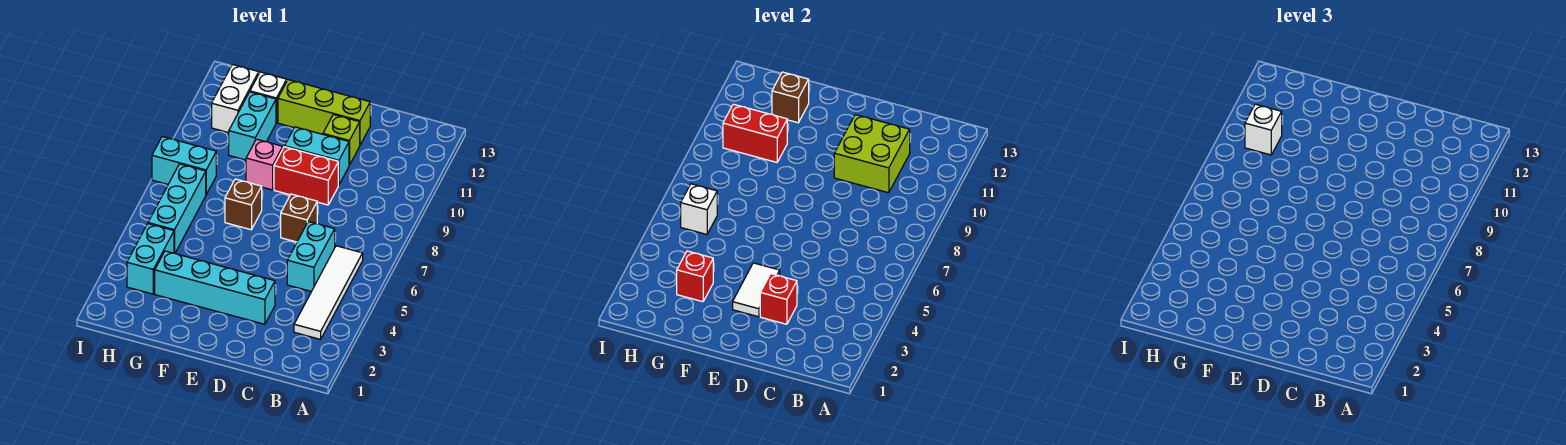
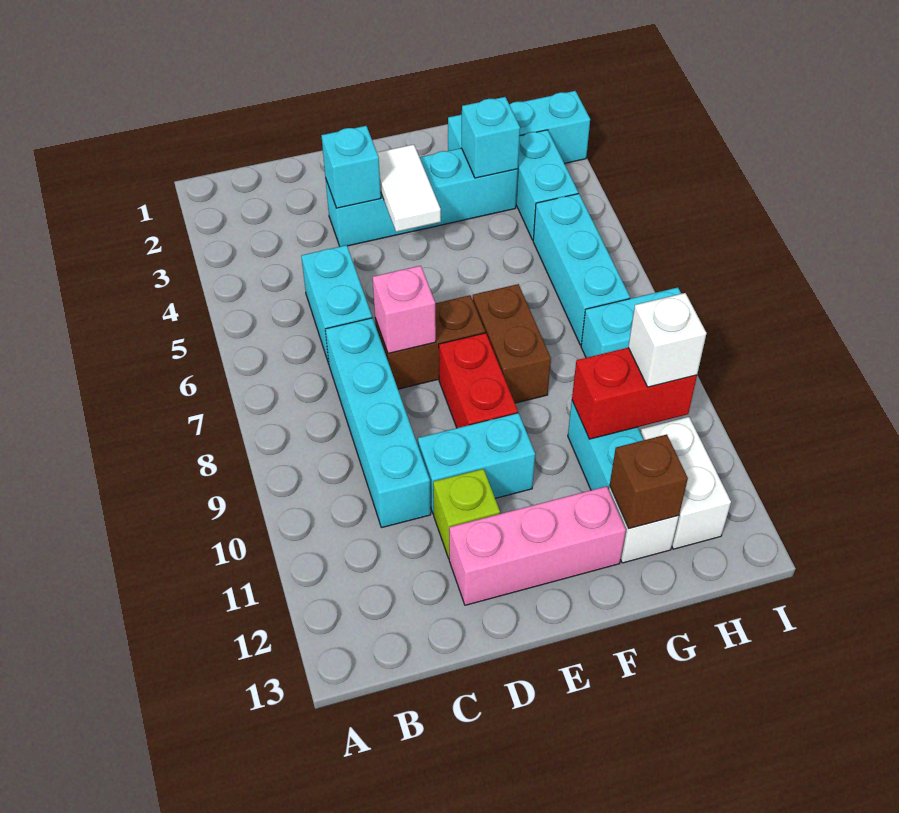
white 1x4 tile [294,246,363,339] -> none
none -> cyan 1x4 brick [325,318,431,528]
lime 2x2 brick [834,115,910,193] -> none
red 1x1 brick [760,274,797,324] -> cyan 1x1 brick [321,126,381,208]
brown 1x1 brick [281,194,317,242] -> brown 1x2 brick [375,295,485,389]
red 1x2 brick [274,147,338,205] -> red 1x2 brick turned to [439,333,518,428]
lime 1x3 brick [278,80,370,145] -> pink 1x3 brick [449,486,626,605]
brown 1x1 brick [225,179,262,230] -> brown 1x2 brick [473,284,551,403]
pink 1x1 brick [246,139,283,190] -> pink 1x1 brick moved to [372,266,436,353]
none -> cyan 1x3 brick [448,91,590,164]
red 1x1 brick [677,251,713,302] -> cyan 1x1 brick [462,97,520,178]
white 1x1 brick [681,184,717,234] -> none

